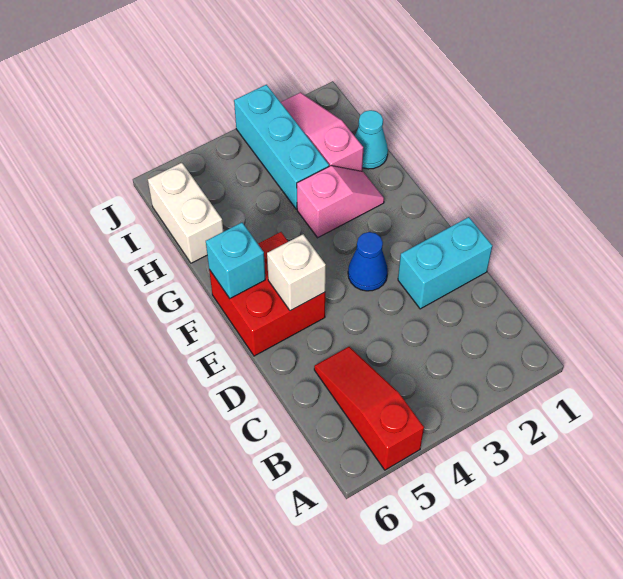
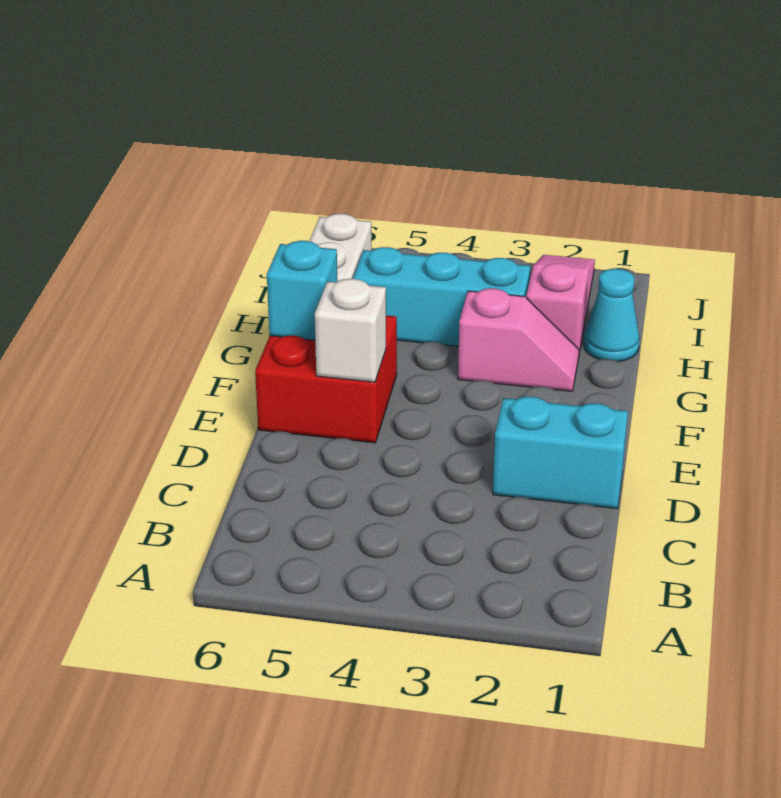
red 1x3 slope [314,347,424,470] -> none
blue 1x1 cone [348,232,388,291] -> none
cyan 1x3 brick [234,85,329,209] -> cyan 1x3 brick turned to [353,247,530,346]

